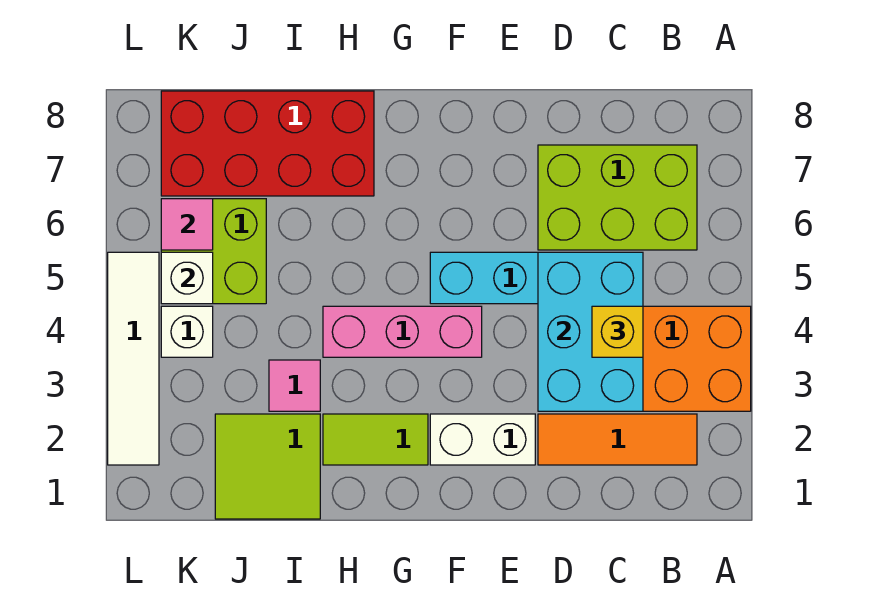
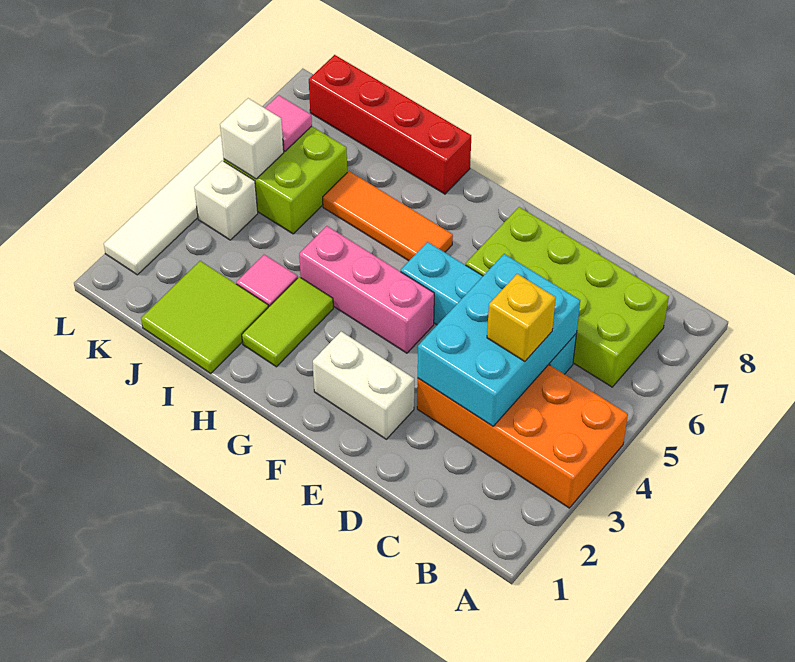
orange 1x3 tile [538,414,697,465] -> orange 1x3 tile moved to [323,171,453,261]
lime 2x3 brick [538,145,697,250] -> lime 2x4 brick [466,207,669,387]
lime 1x2 tile [323,414,428,465] -> lime 1x2 tile turned to [242,277,333,367]
red 2x4 brick [161,91,374,196] -> red 1x4 brick [309,55,471,194]

